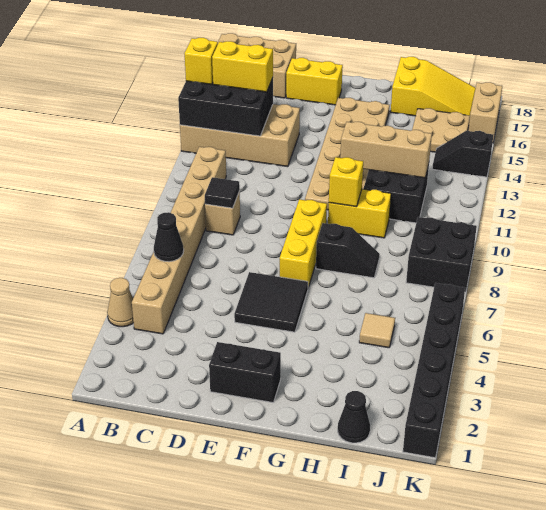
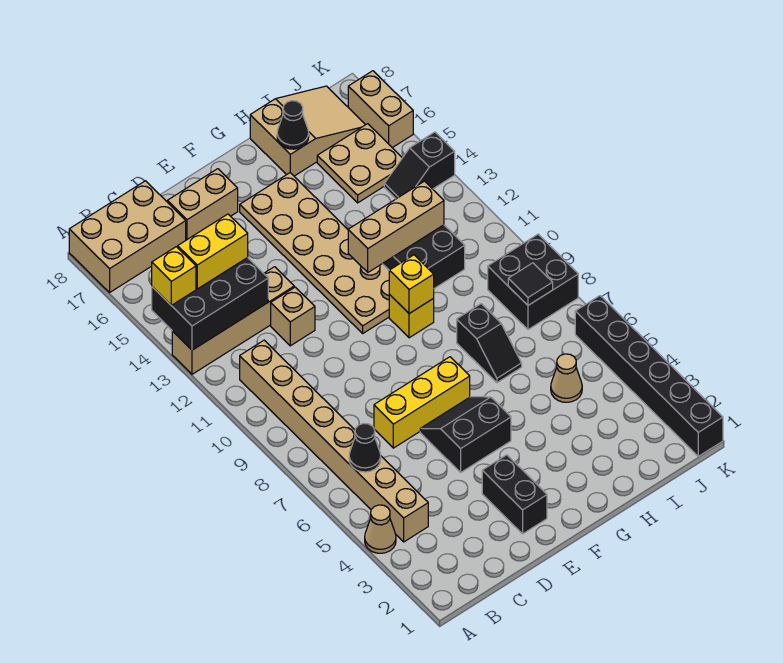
tan 2x4 brick [180,104,300,167] -> tan 1x4 brick [172,267,294,374]
tan 1x1 brick [205,191,240,235] -> tan 1x1 brick moved to [271,287,315,346]
black 1x1 tile [205,177,240,208] -> black 1x1 tile moved to [508,263,553,305]
yellow 1x2 brick [286,58,343,105] -> tan 1x2 brick [167,169,238,240]
black 1x2 brick [209,342,281,402] -> black 1x2 brick turned to [482,455,547,534]
black 2x2 tile [234,272,308,332] -> black 2x2 slope [420,397,511,472]
yellow 1x3 brick [280,199,327,288] -> yellow 1x3 brick turned to [374,357,470,448]
black 1x2 slope [316,223,380,278] -> black 1x2 slope turned to [457,304,522,383]
yellow 1x2 brick [328,189,391,238] -> yellow 1x1 brick [389,294,434,338]
yellow 2x3 slope [391,57,476,116] -> tan 2x3 slope [250,86,365,176]
black 1x1 cone [338,391,370,443] -> black 1x1 cone moved to [277,101,309,149]
tan 1x1 tile [359,313,395,348] -> tan 1x1 cone [551,354,582,402]

